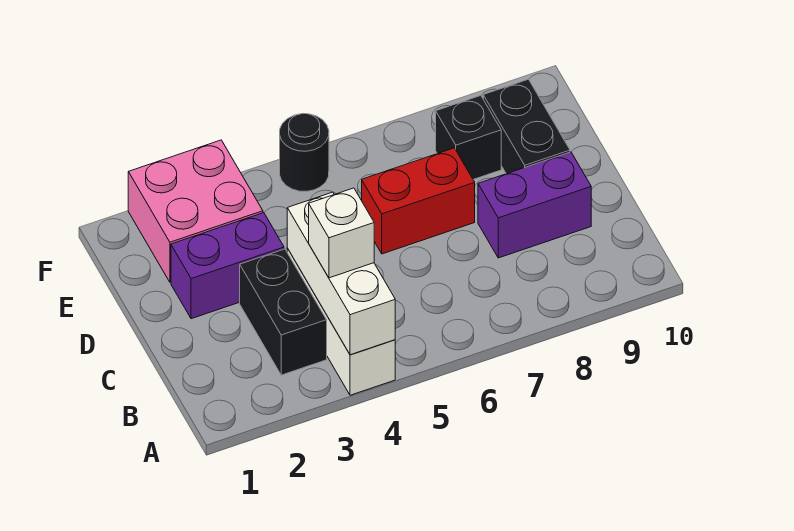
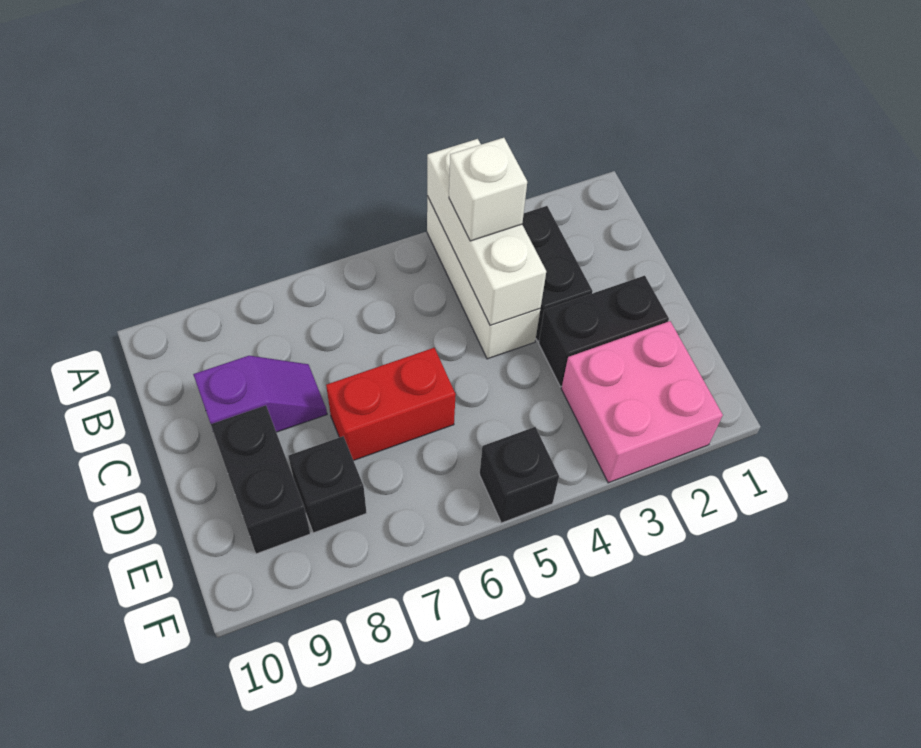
purple 1x2 brick [478,152,591,258] -> purple 1x2 slope [193,356,327,432]
purple 1x2 brick [171,213,284,319] -> black 1x2 brick [539,276,669,387]
black 1x1 round brick [280,114,329,191] -> black 1x1 brick [480,427,559,523]

